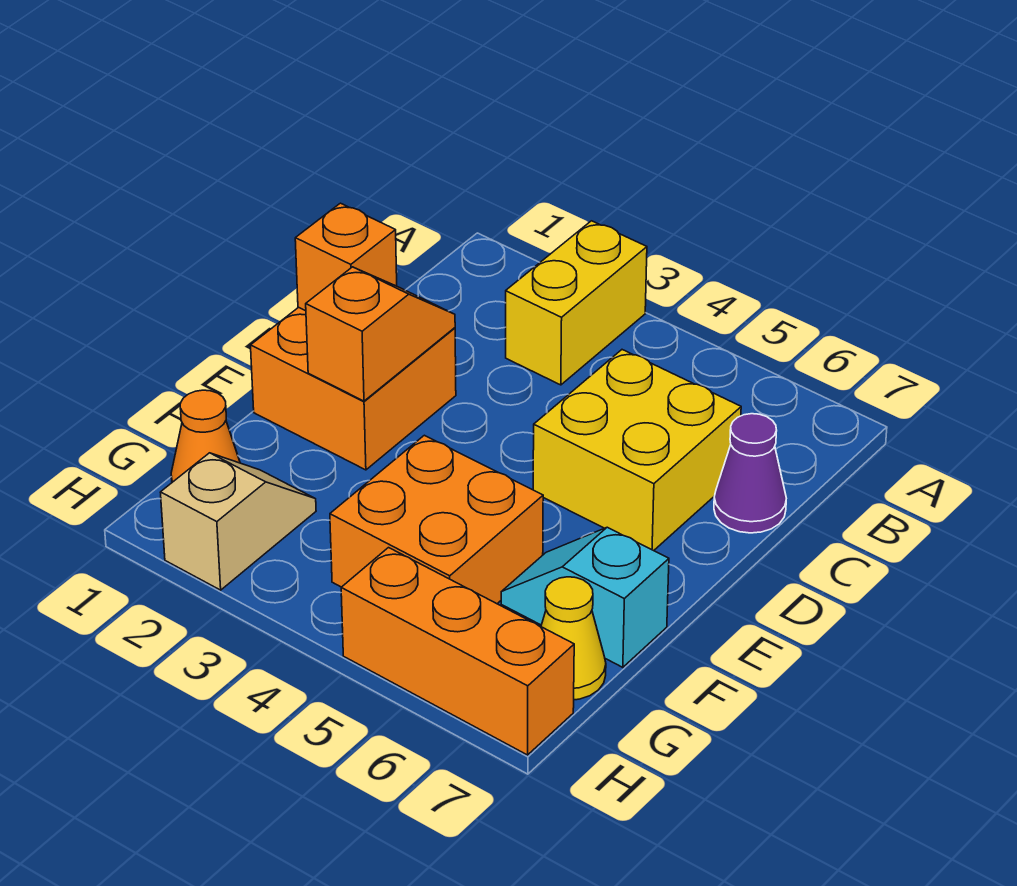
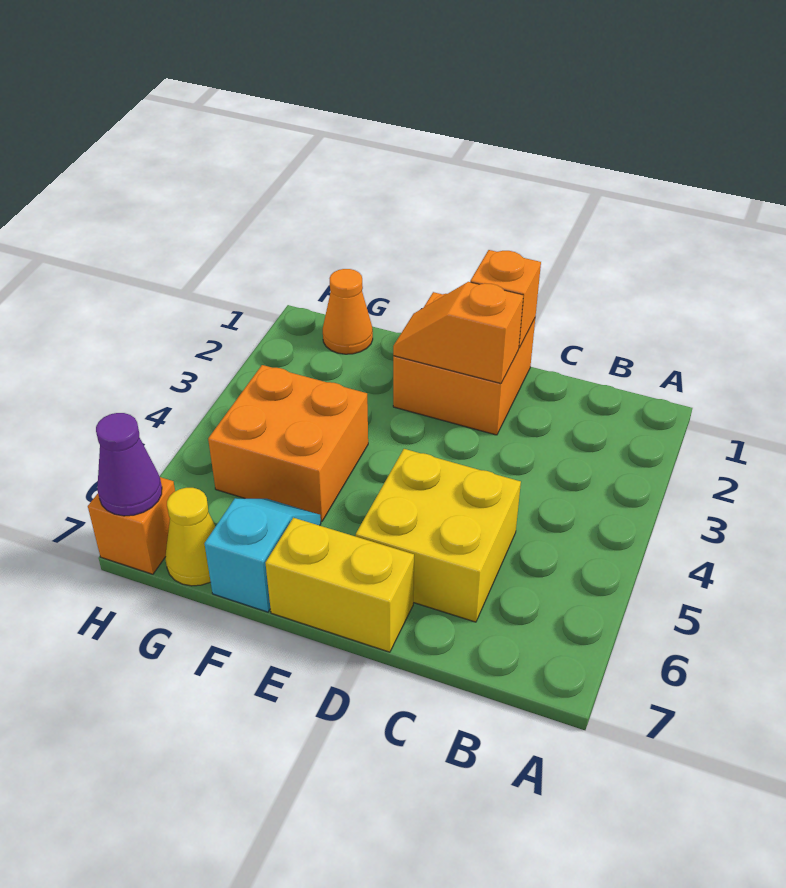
yellow 1x2 brick [506,221,647,385] -> yellow 1x2 brick moved to [266,518,414,652]
purple 1x1 cone [714,414,786,533] -> purple 1x1 cone moved to [96,413,162,516]
orange 1x2 slope [306,267,455,401] -> orange 1x2 slope turned to [393,282,523,383]
tan 1x2 slope [160,453,316,590] -> none
orange 1x3 brick [341,548,574,755] -> orange 1x1 brick [88,477,175,574]

